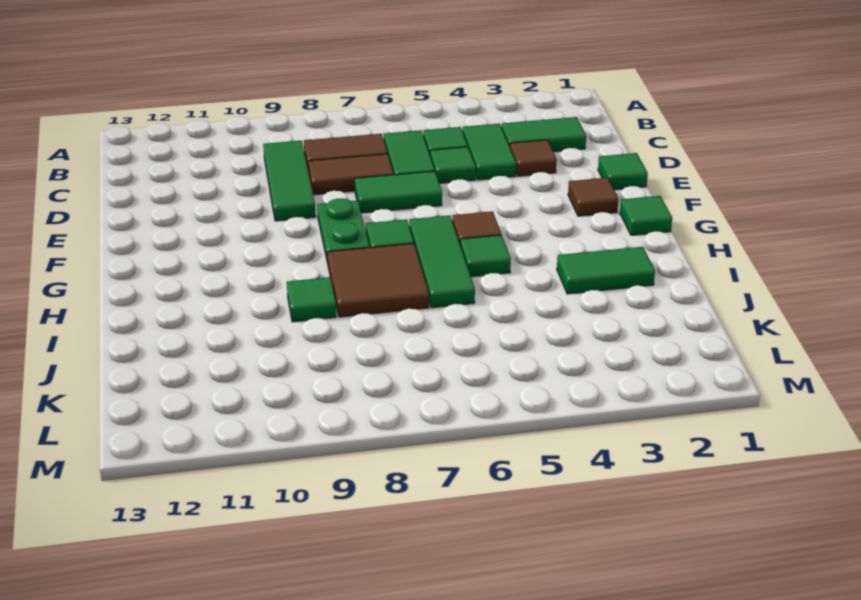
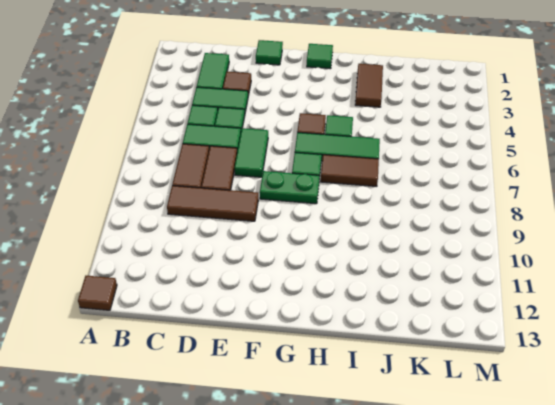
green 1x3 tile [263,141,316,221] -> brown 1x3 tile [167,186,258,221]
brown 1x1 tile [568,178,618,216] -> brown 1x1 tile moved to [78,276,117,310]
brown 2x2 tile [327,243,429,317] -> brown 1x2 tile [321,155,379,186]
green 1x2 tile [557,247,655,294] -> brown 1x2 tile [355,64,383,107]
green 1x1 tile [287,277,336,322] -> none

